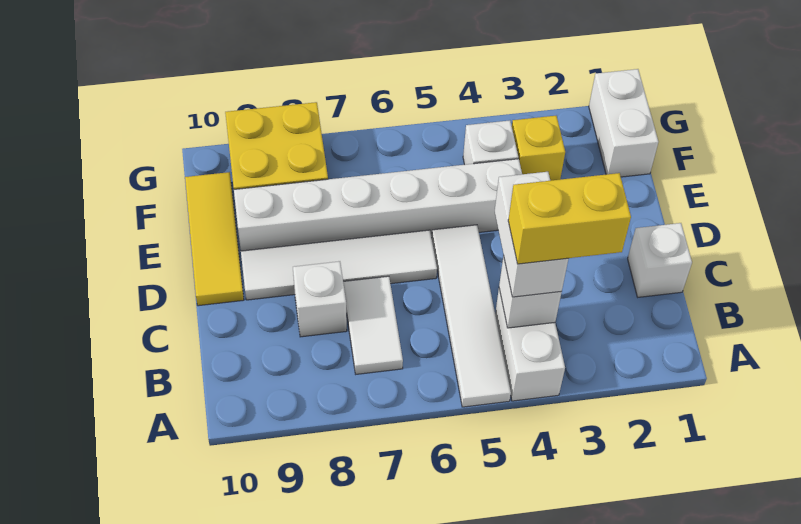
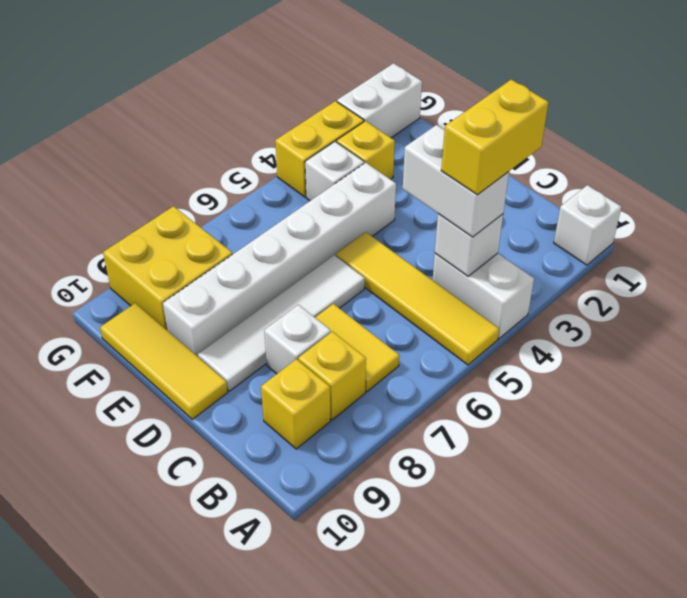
white 1x4 tile [432,225,511,407] -> yellow 1x4 tile [336,232,499,365]
white 1x2 tile [343,276,403,374] -> yellow 1x2 tile [315,304,399,392]
none -> yellow 1x1 brick [298,332,366,420]
none -> yellow 1x1 brick [261,359,330,449]
white 1x1 brick [628,223,692,297] -> white 1x1 brick moved to [554,185,621,265]
white 1x2 brick [589,69,659,177] -> white 1x2 brick turned to [337,63,422,138]
none -> yellow 1x2 brick [275,101,364,197]

